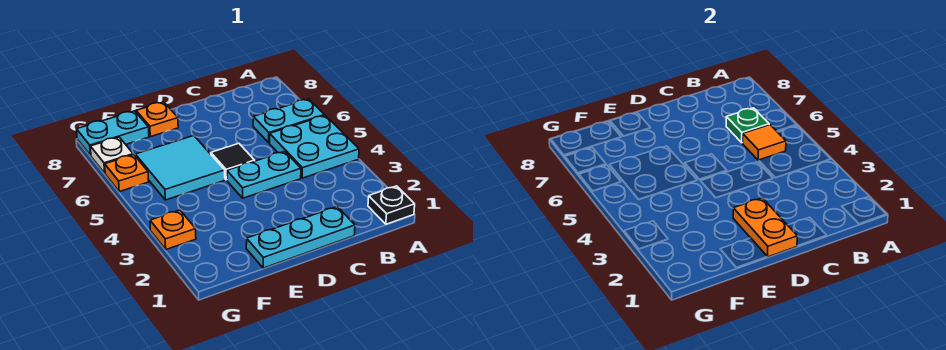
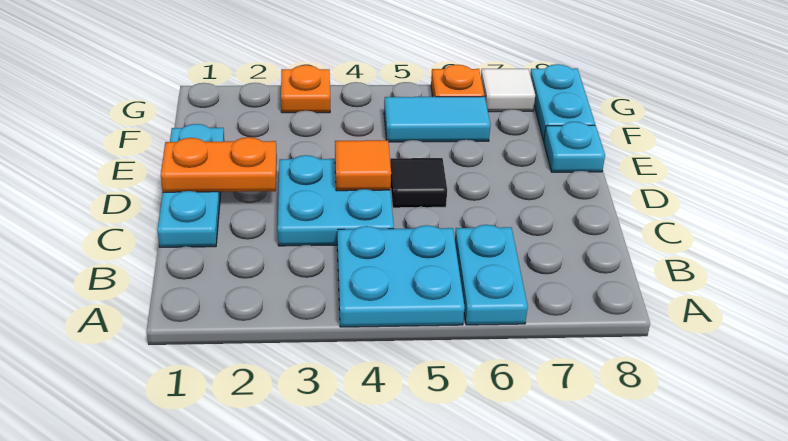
black 1x1 plate [368,186,415,224] -> none
orange 1x1 tile [742,125,786,160] -> orange 1x1 tile moved to [335,140,391,191]
green 1x1 plate [726,108,769,143] -> none
cyan 1x2 plate [227,151,301,198] -> cyan 2x2 plate [278,155,394,246]
cyan 2x2 tile [135,135,225,200] -> cyan 1x2 tile [384,96,490,142]
orange 1x1 plate [136,102,178,137] -> cyan 1x1 plate [544,122,605,172]
white 1x1 plate [90,137,133,173] -> white 1x1 tile [481,69,535,112]

